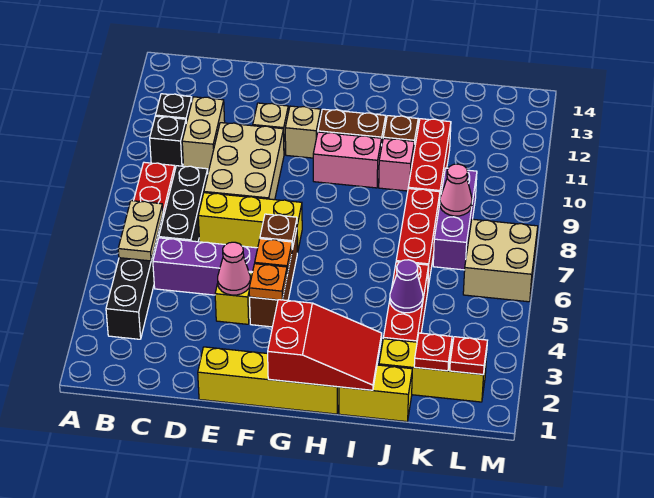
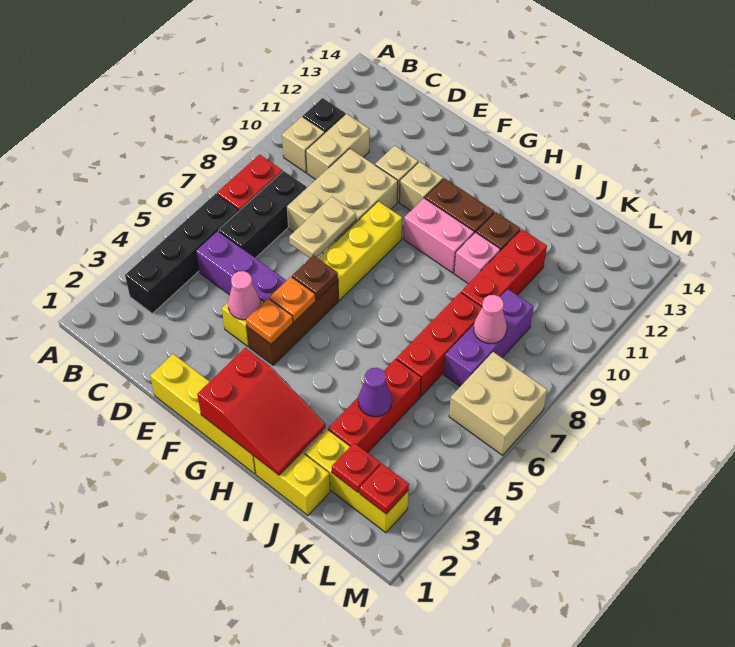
tan 1x2 plate [118,201,163,261] -> tan 1x2 plate moved to [289,197,356,258]
black 1x1 brick [150,116,186,168] -> tan 1x1 brick [282,117,325,173]
yellow 1x3 brick [198,193,302,253] -> yellow 1x3 brick turned to [318,201,402,300]

